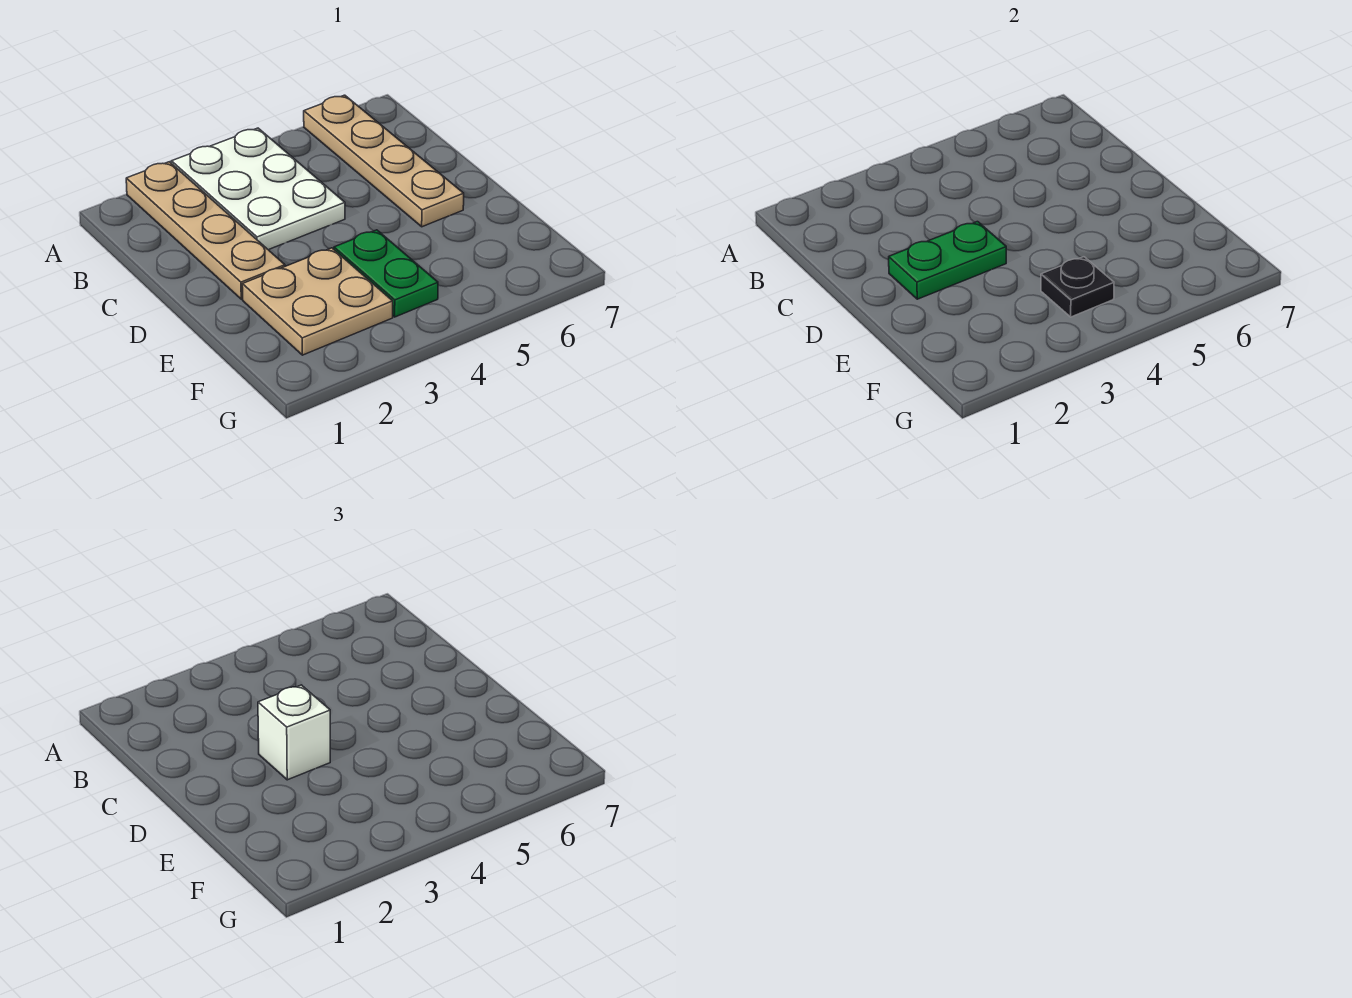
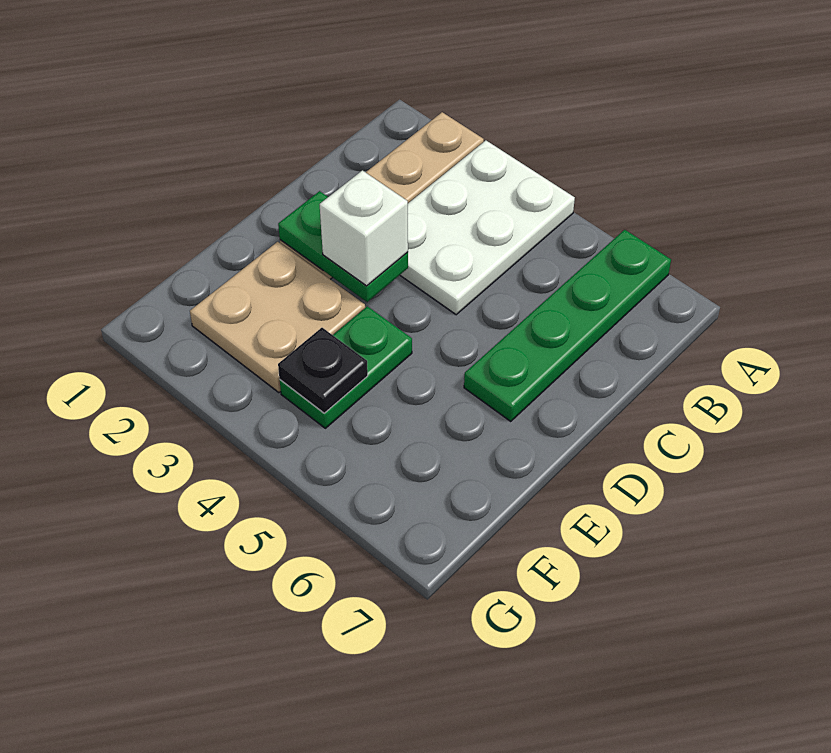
tan 1x4 plate [304,95,464,227] -> green 1x4 plate [464,230,671,421]

